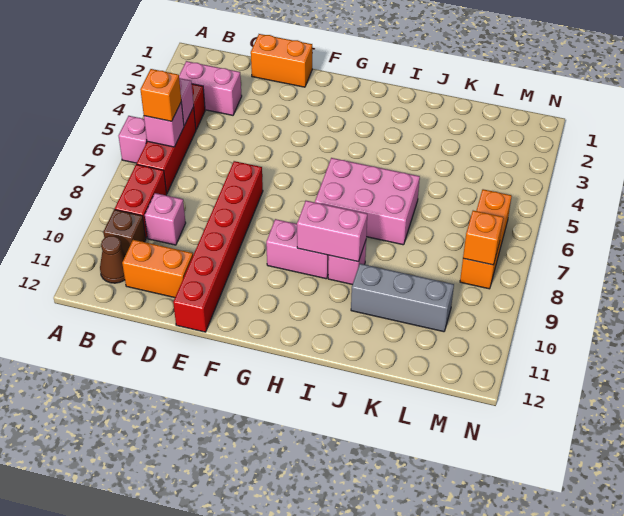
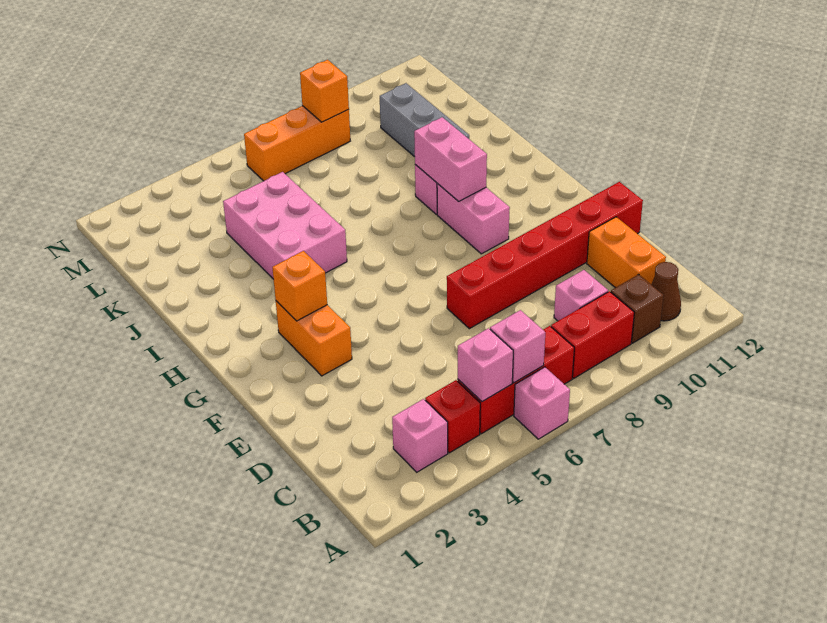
pink 1x2 brick [179,61,242,115] -> pink 1x1 brick [392,399,448,472]
orange 1x1 brick [140,69,181,121] -> orange 1x1 brick moved to [272,251,327,321]
orange 1x2 brick [251,34,312,87] -> orange 1x2 brick moved to [276,301,352,376]
pink 2x3 brick [315,158,420,245] -> pink 2x3 brick moved to [223,172,347,278]

